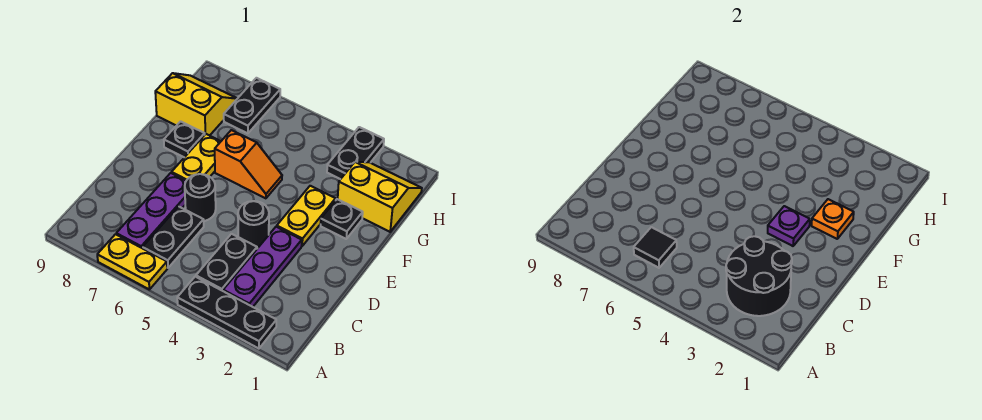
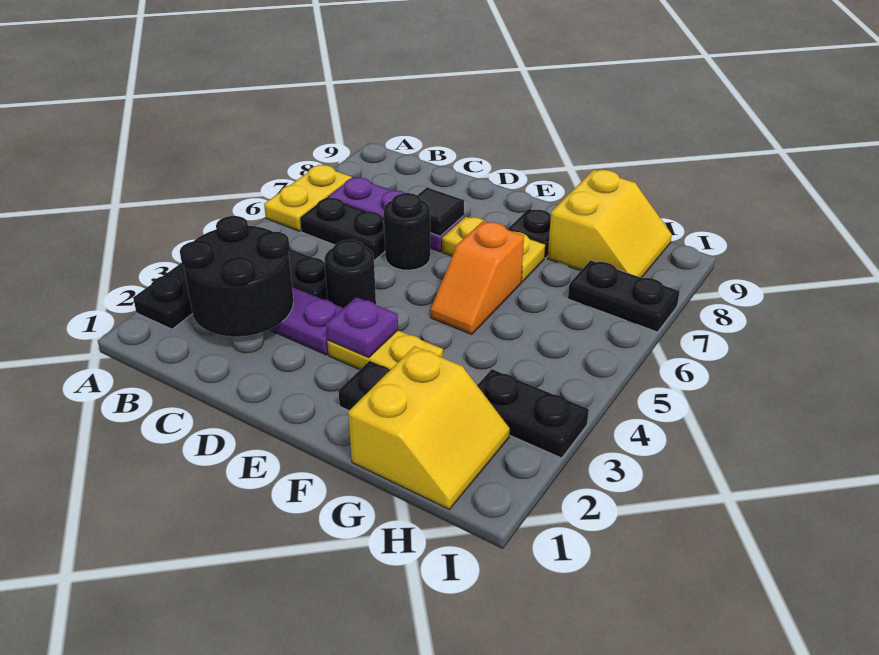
black 1x1 tile [634,227,677,268] -> black 1x1 tile moved to [417,188,464,236]
orange 1x1 plate [812,199,854,239] -> none

